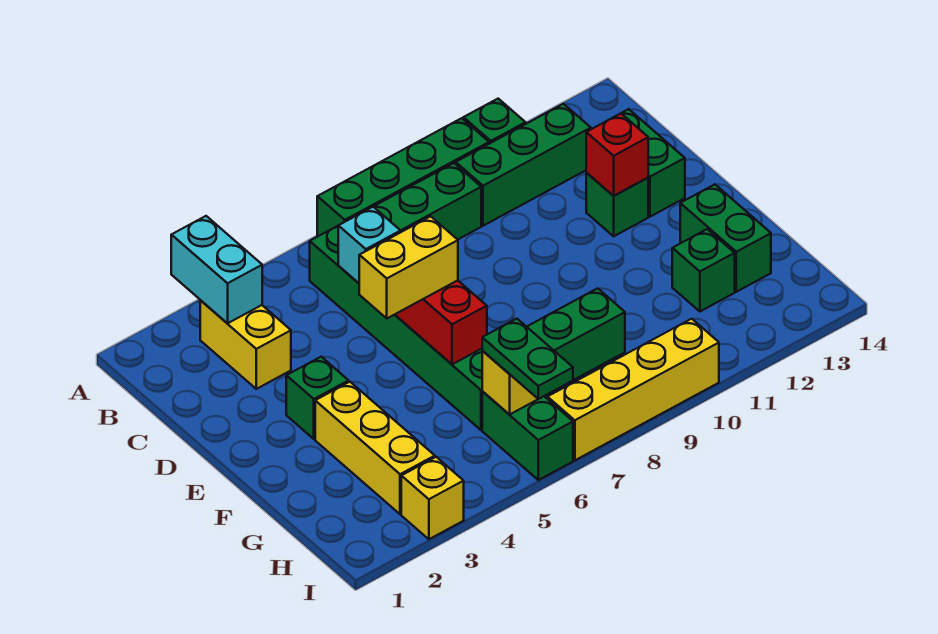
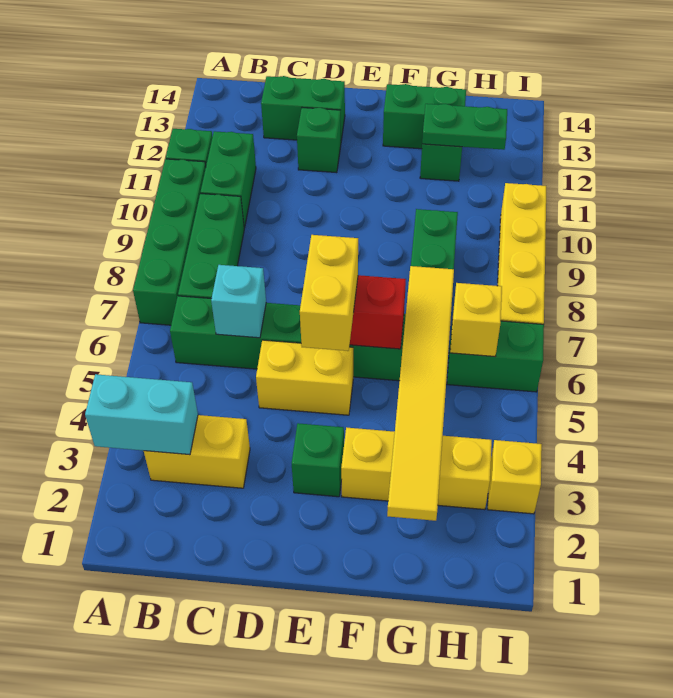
green 1x3 brick [456,104,591,226] -> green 1x2 brick [201,131,256,228]
none -> yellow 1x2 brick [256,340,353,415]
red 1x1 brick [586,113,648,196] -> none
none -> yellow 1x6 tile [387,266,454,521]
green 1x2 plate [482,319,573,399] -> green 1x2 plate moved to [422,104,507,150]

